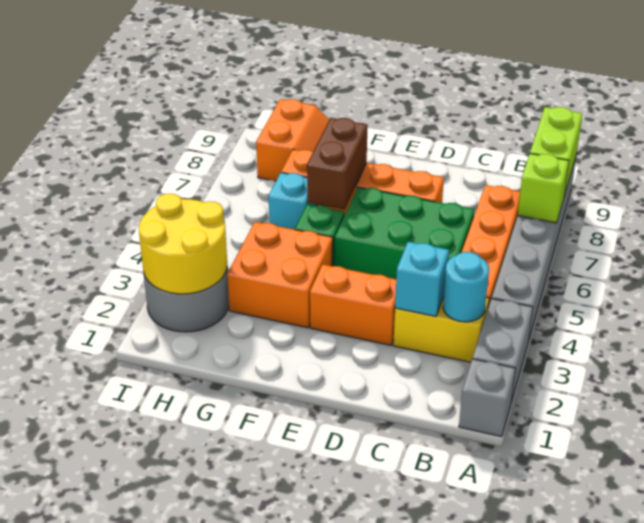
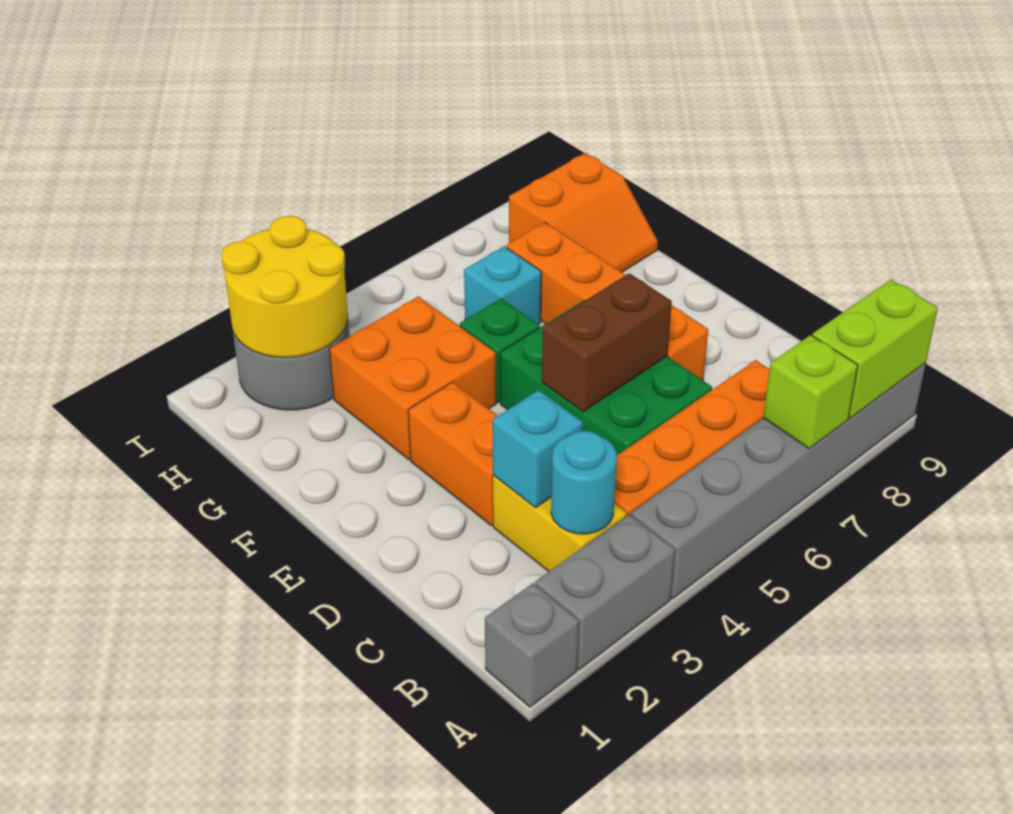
brown 1x2 brick [307,118,368,210] -> brown 1x2 brick moved to [542,273,672,412]

